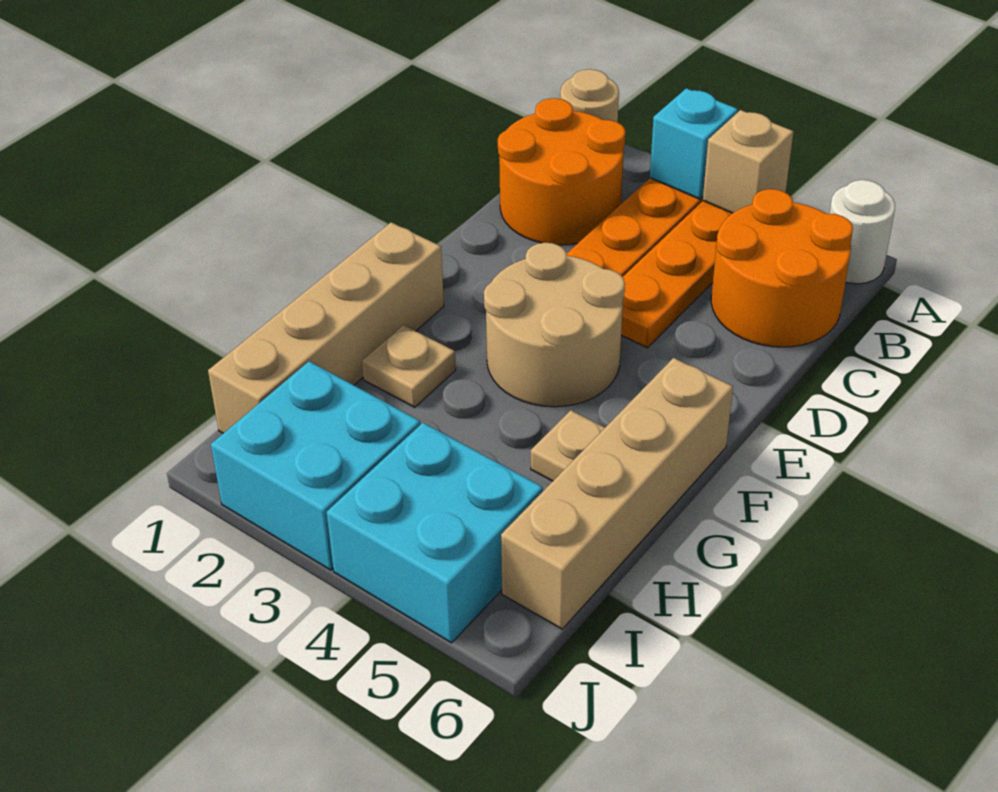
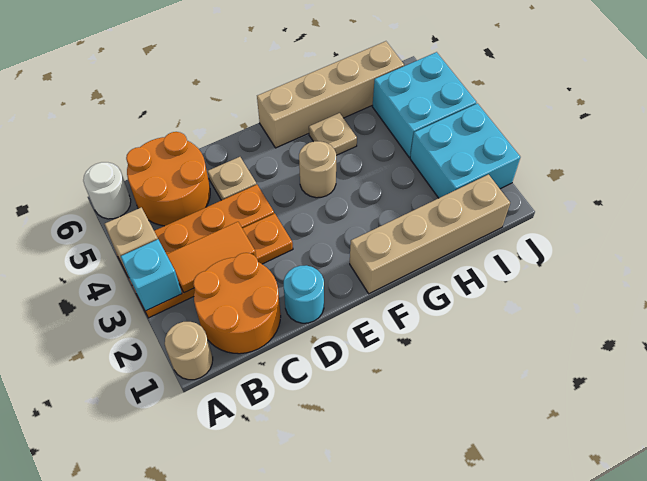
none -> orange 1x2 tile [166,222,256,293]
none -> cyan 1x1 round brick [284,265,324,323]
tan 2x2 round brick [484,243,625,407] -> tan 1x1 round brick [299,141,336,198]
tan 1x1 plate [362,325,456,407] -> tan 1x1 plate moved to [208,157,257,200]

